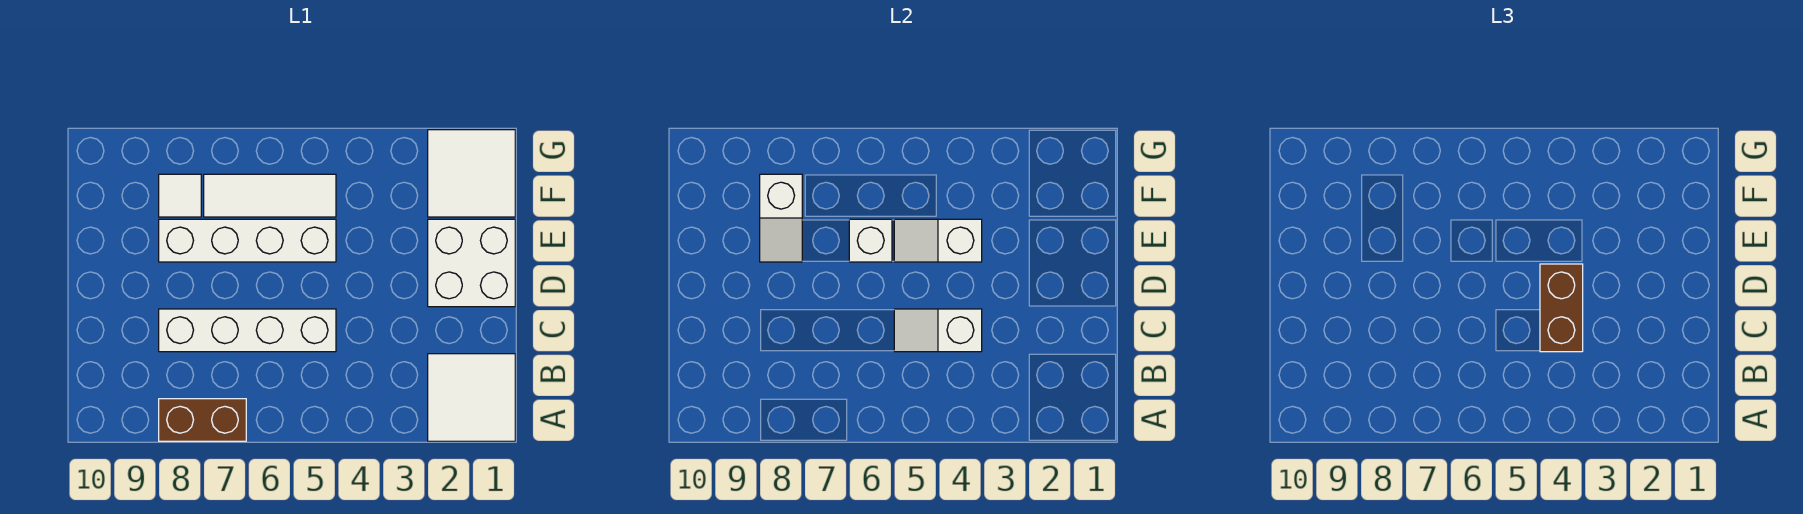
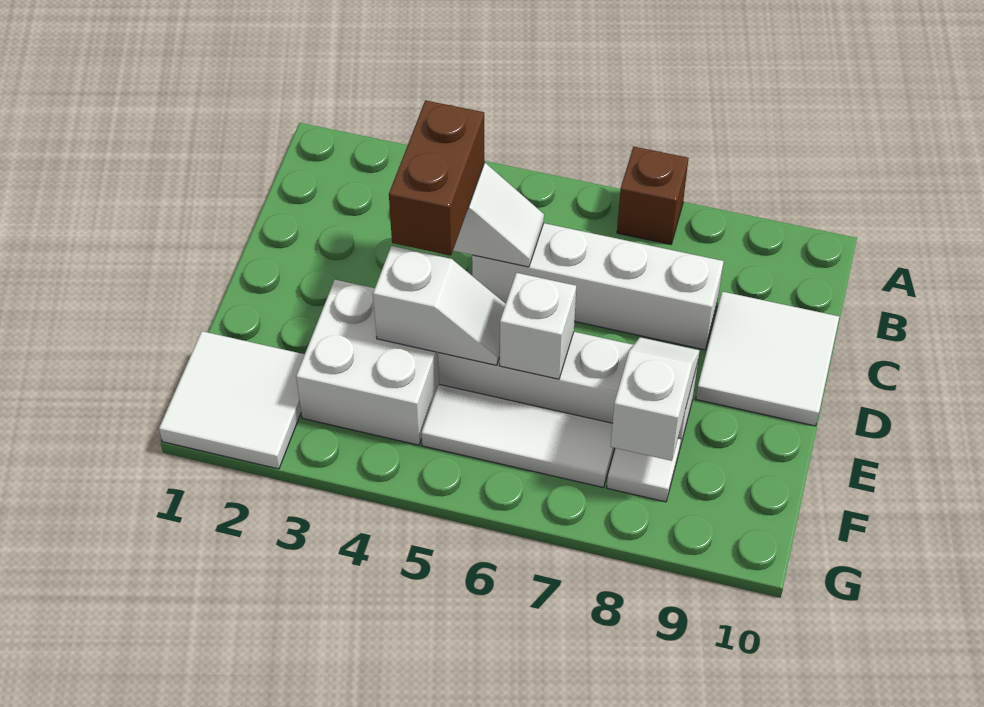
white 2x2 tile [428,354,515,441] -> white 2x2 tile moved to [696,292,839,426]
brown 1x2 brick [159,399,246,441] -> brown 1x1 brick [617,147,689,244]
white 2x2 brick [428,219,515,307] -> white 2x2 brick moved to [296,280,439,445]

